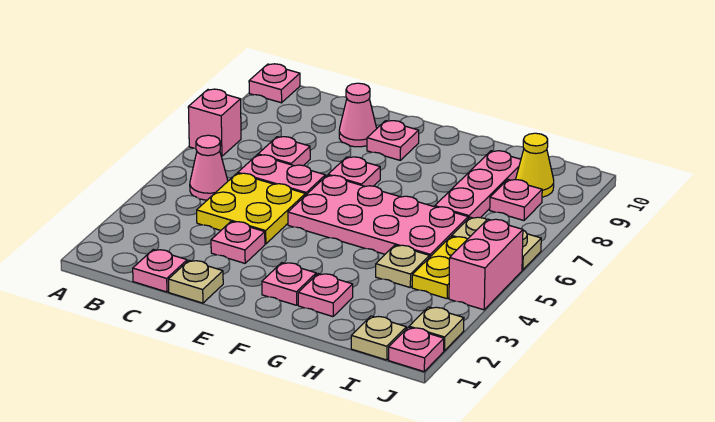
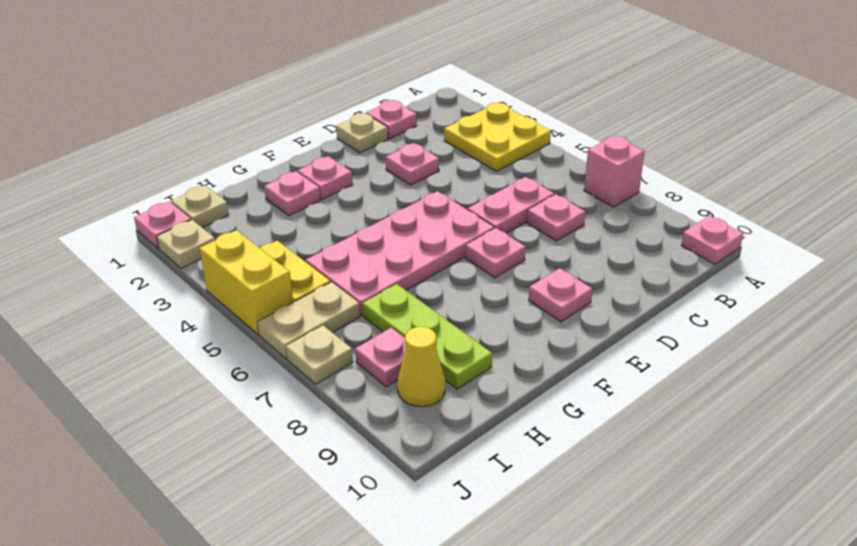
pink 1x1 cone [190,135,228,200] -> none
yellow 2x2 plate [197,173,305,244] -> yellow 2x2 plate moved to [444,103,551,171]
pink 1x1 cone [339,83,377,147] -> none
tan 1x1 plate [376,245,429,287] -> tan 1x1 plate moved to [286,325,353,384]
pink 1x3 plate [435,151,521,219] -> lime 1x3 plate [362,284,492,389]
pink 1x2 brick [449,219,523,310] -> yellow 1x2 brick [199,230,293,334]

